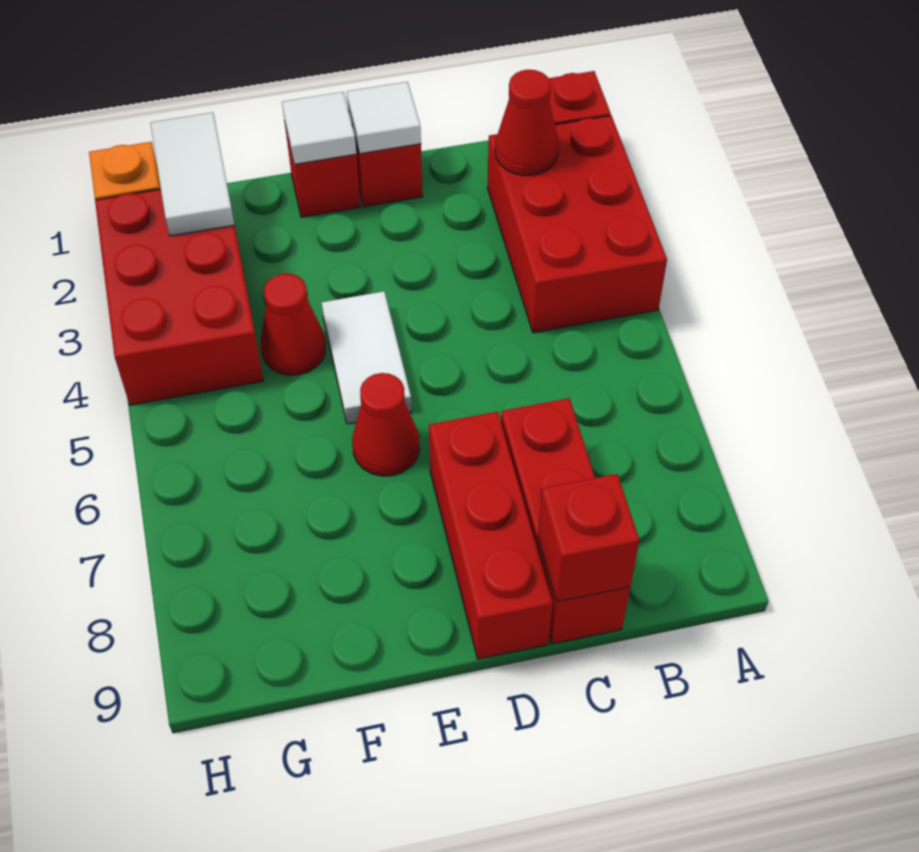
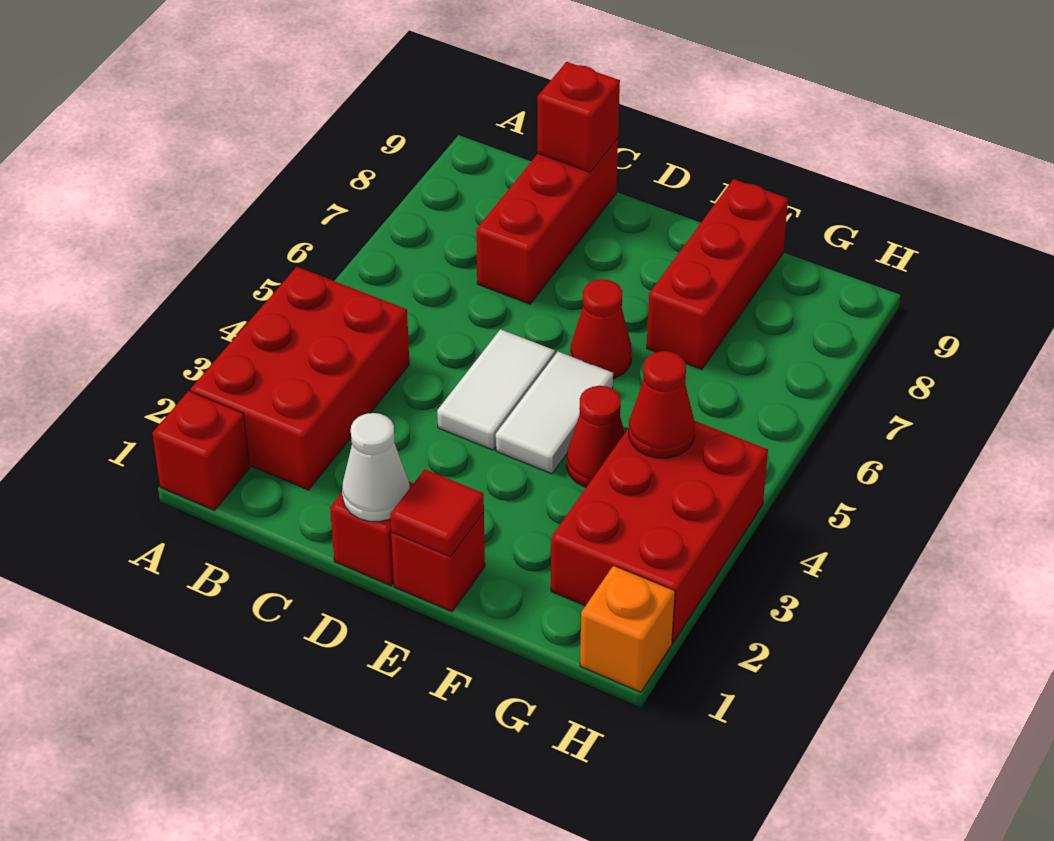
red 1x1 cone [495,70,558,175] -> red 1x1 cone moved to [629,351,695,458]
white 1x1 tile [347,82,421,154] -> white 1x1 cone [342,413,410,522]
red 1x3 brick [429,412,553,659] -> red 1x3 brick moved to [647,179,788,370]
white 1x1 tile [282,92,356,164] -> red 1x1 tile [390,469,484,557]
white 1x2 tile [151,113,234,236] -> white 1x2 tile moved to [437,329,555,450]

